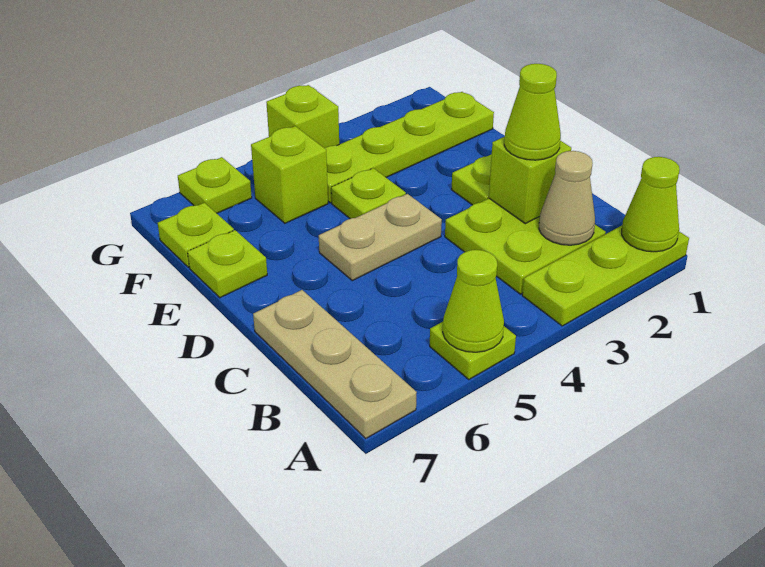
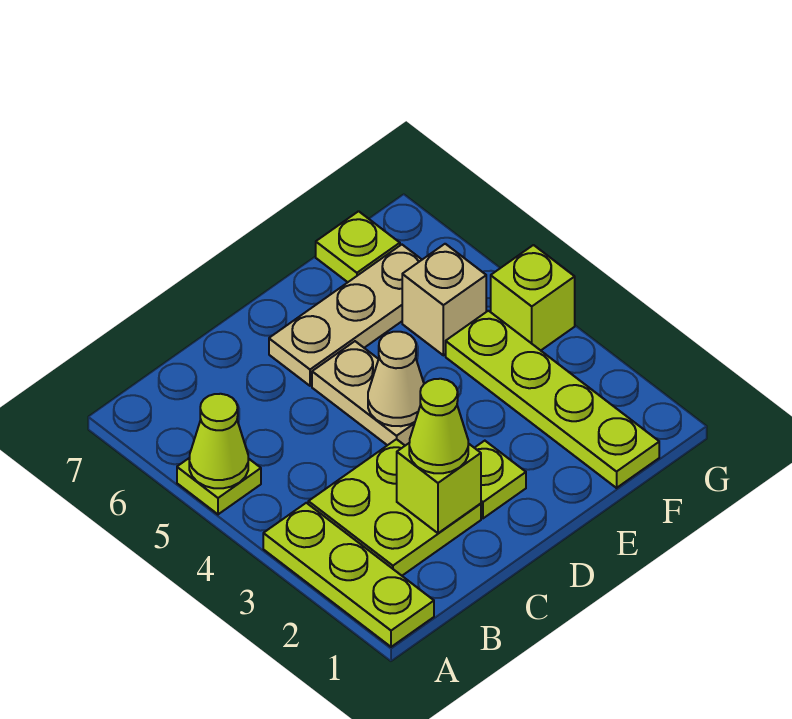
lime 1x1 cone [622,157,680,252] -> none
tan 1x3 plate [253,290,417,438] -> tan 1x3 plate moved to [269,245,422,386]
tan 1x1 cone [539,151,595,245] -> tan 1x1 cone moved to [368,332,424,426]
lime 1x1 plate [331,168,406,219] -> none
lime 1x1 plate [188,230,267,298] -> none
lime 1x1 brick [251,126,328,223] -> tan 1x1 brick [402,244,486,355]
lime 1x1 plate [178,157,252,213] -> none

